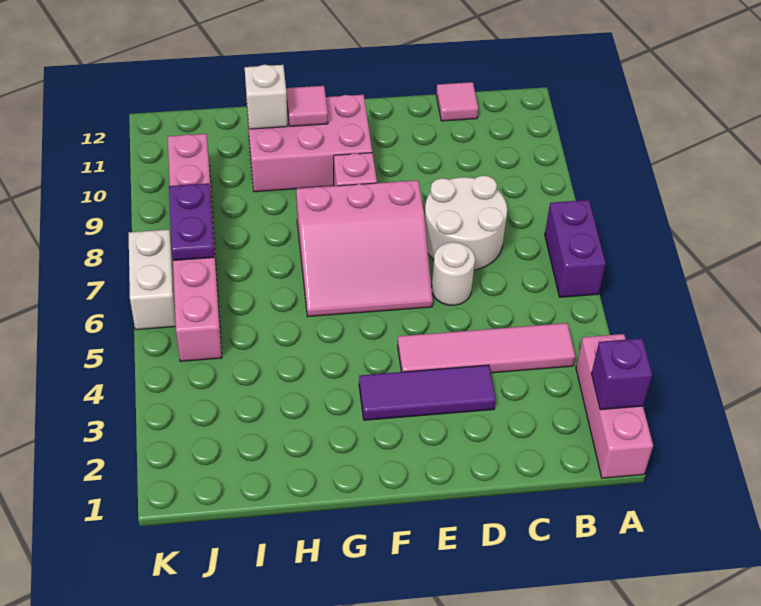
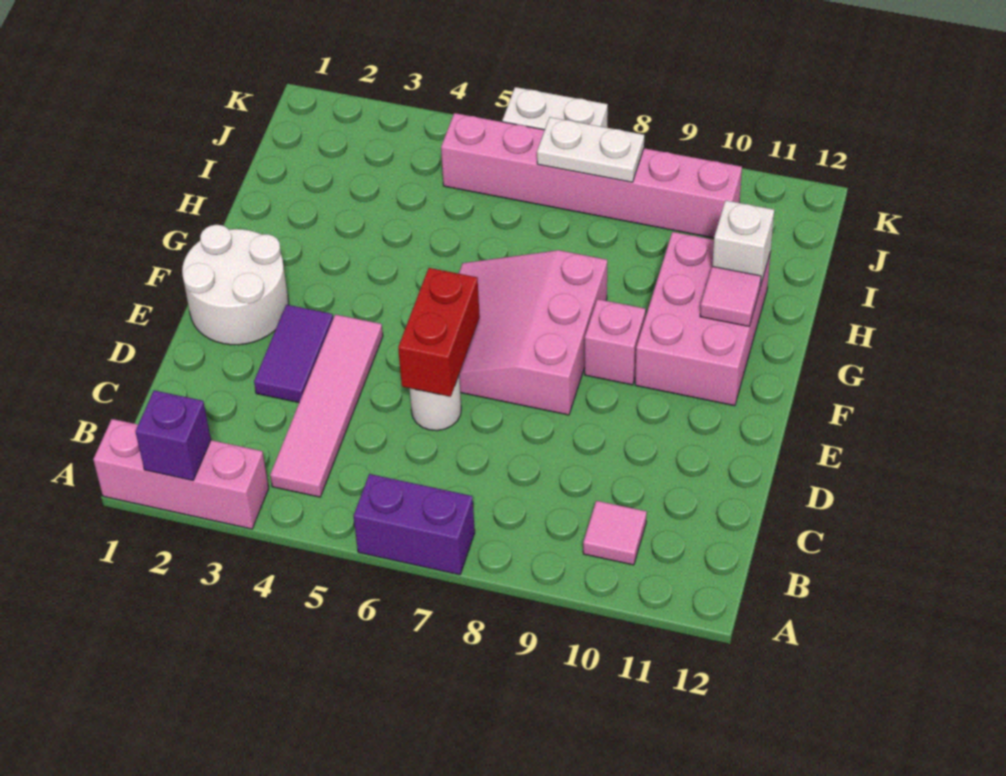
white 2x2 round brick [424,175,507,270] -> white 2x2 round brick moved to [182,225,289,345]
pink 1x1 tile [436,82,479,121] -> pink 1x1 tile moved to [583,501,647,565]
purple 1x3 tile [359,365,496,420] -> purple 1x2 tile [254,305,333,403]
none -> red 1x2 brick [398,268,480,397]
purple 1x2 plate [169,183,214,260] -> white 1x2 plate [537,117,644,182]

